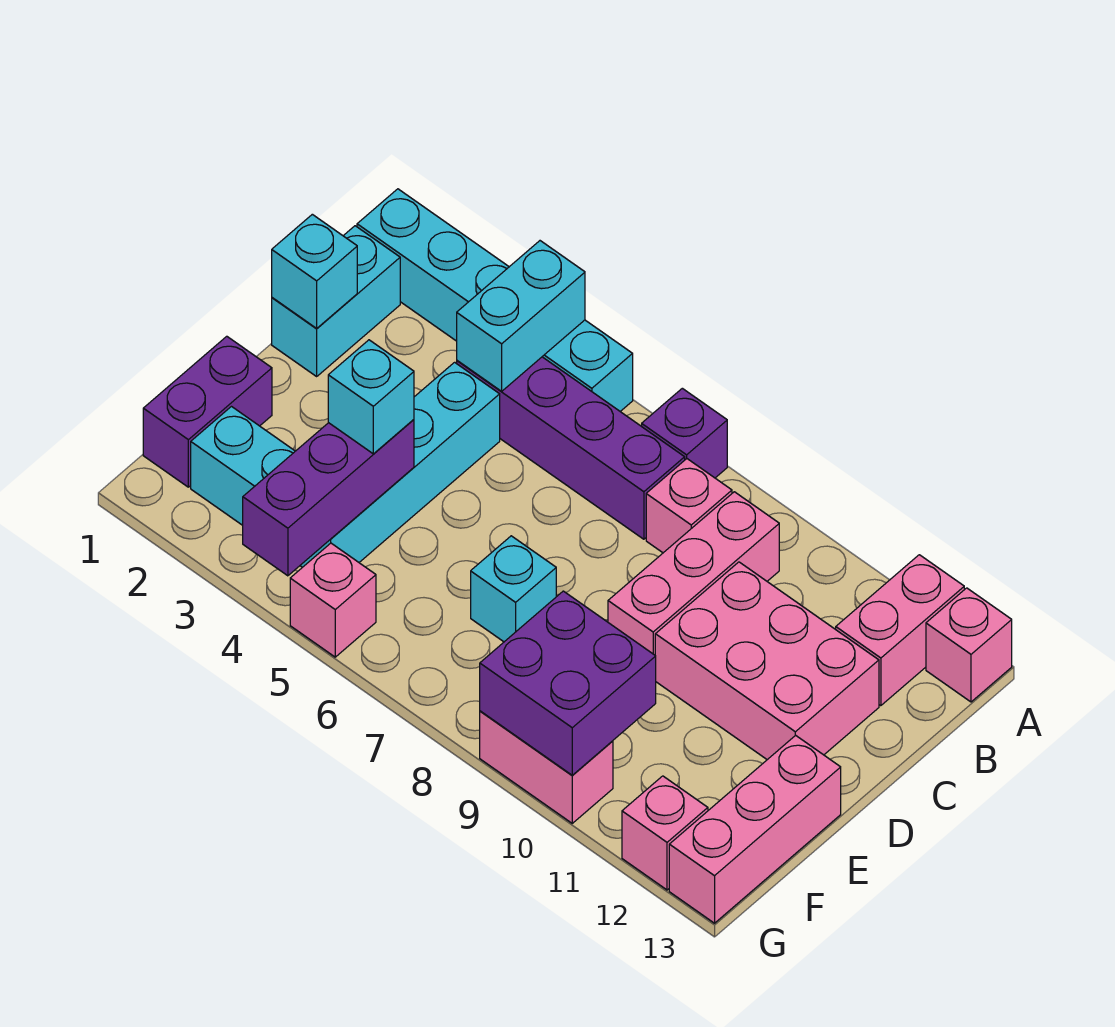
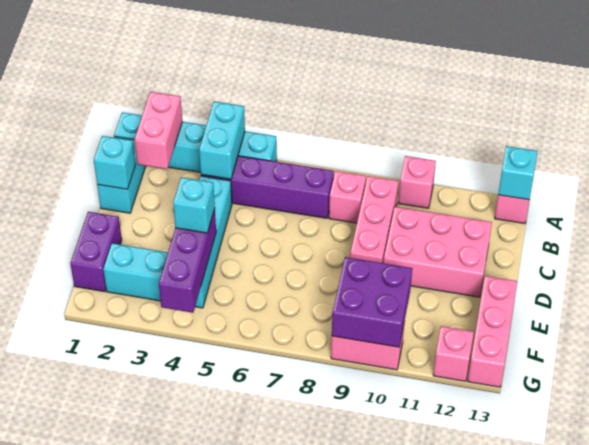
purple 1x1 brick [642,388,727,478] -> none
pink 1x2 brick [836,555,964,706] -> pink 1x2 brick moved to [134,92,182,169]
cyan 1x1 brick [471,536,556,642] -> cyan 1x1 brick moved to [498,146,537,200]
pink 1x1 brick [290,543,376,657] -> pink 1x1 brick moved to [398,156,436,208]

